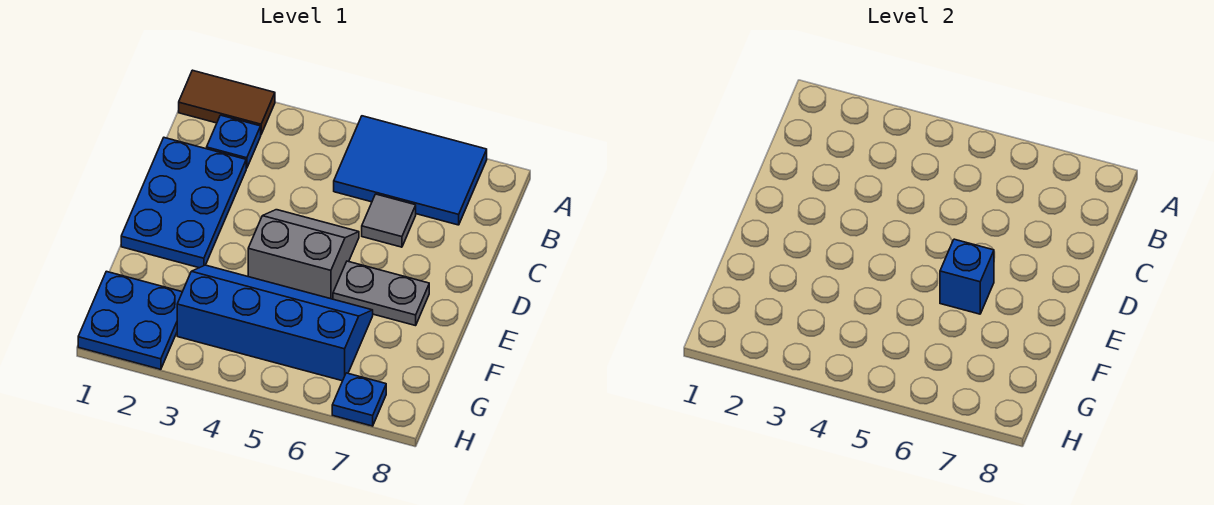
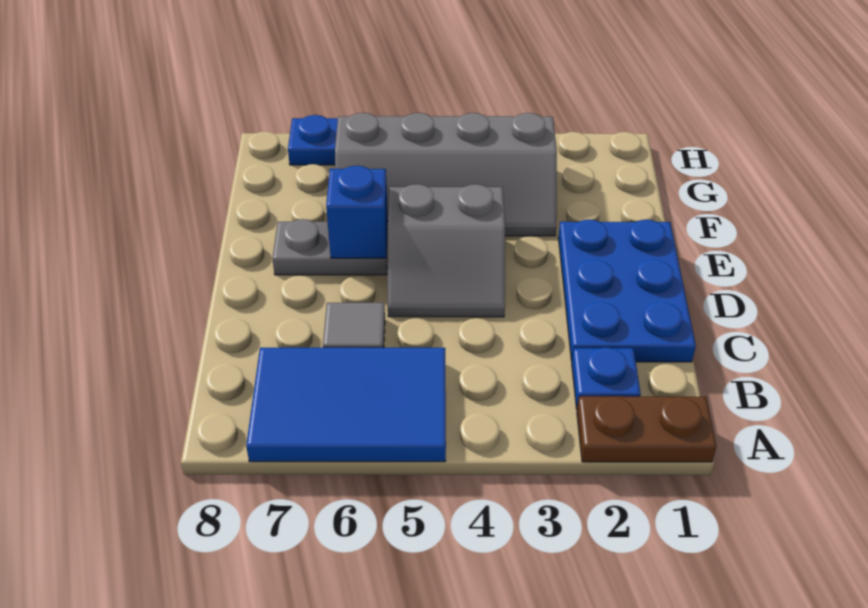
brown 1x2 tile [179,70,275,134] -> brown 1x2 plate [577,396,716,462]
blue 2x4 slope [177,265,373,381] -> grey 2x4 slope [335,113,557,236]
blue 2x2 plate [78,271,182,369] -> none

